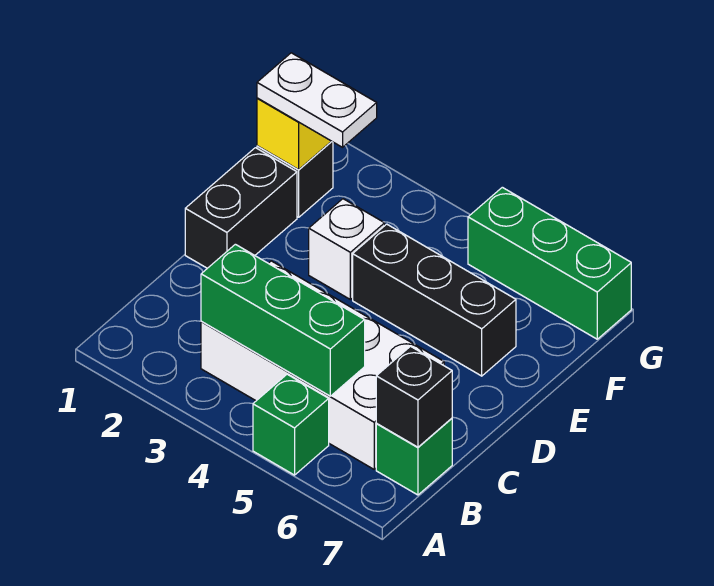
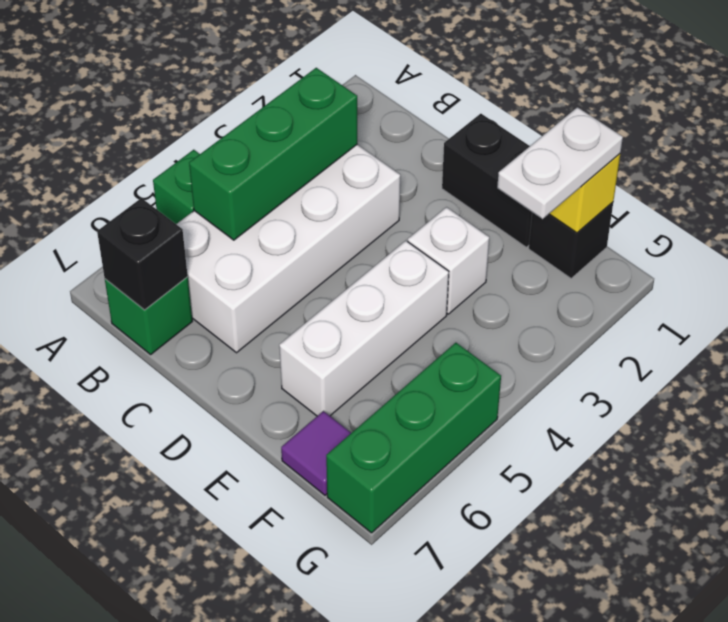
black 1x3 brick [353,224,516,376] -> white 1x3 brick [279,241,449,416]
none -> purple 1x1 tile [281,411,351,495]

